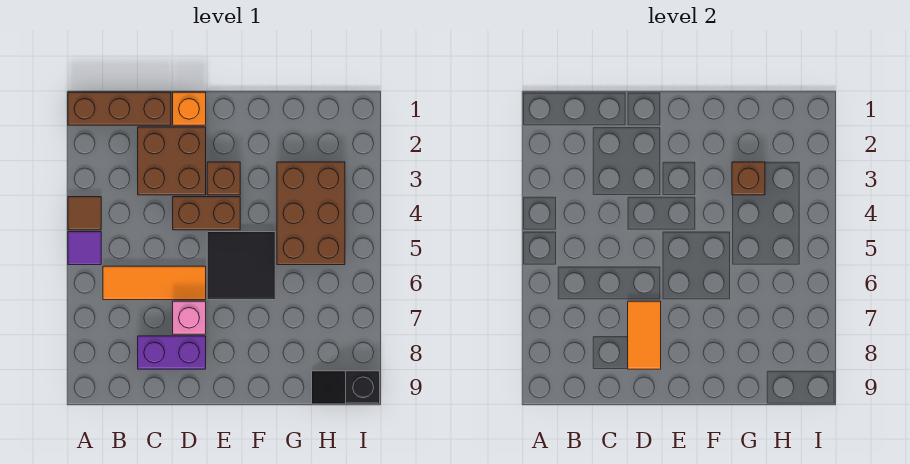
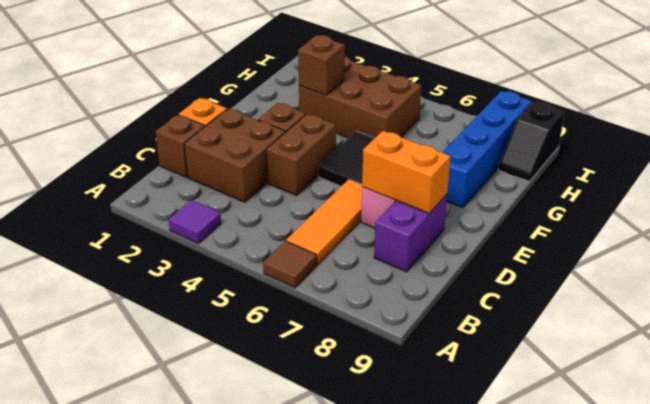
brown 1x3 brick [68,92,171,125] -> brown 1x1 brick [156,115,205,177]
brown 1x1 tile [68,197,101,230] -> brown 1x1 tile moved to [263,241,317,288]
purple 1x1 tile [68,232,101,265] -> purple 1x1 tile moved to [169,200,221,244]
orange 1x2 tile [628,301,661,369] -> orange 1x2 brick [362,131,451,213]
none -> blue 1x4 brick [442,91,532,208]

